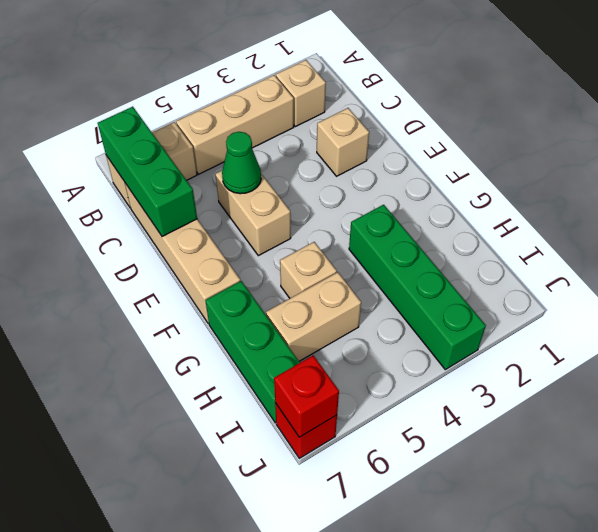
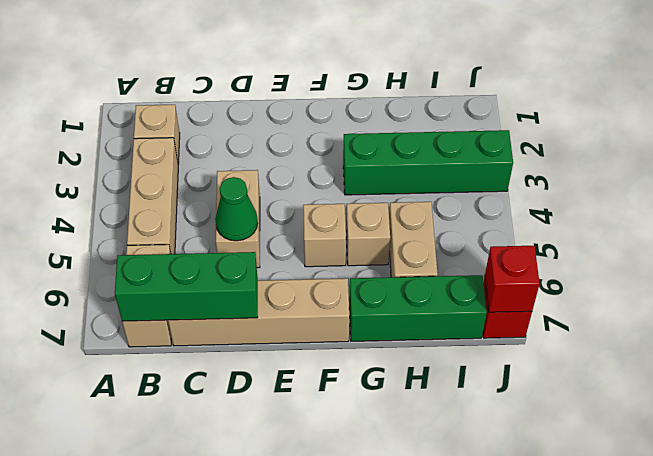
tan 1x1 brick [317,108,369,176] -> tan 1x1 brick moved to [303,204,346,267]
tan 1x2 brick [215,171,291,256] -> tan 1x2 brick turned to [216,170,260,268]

